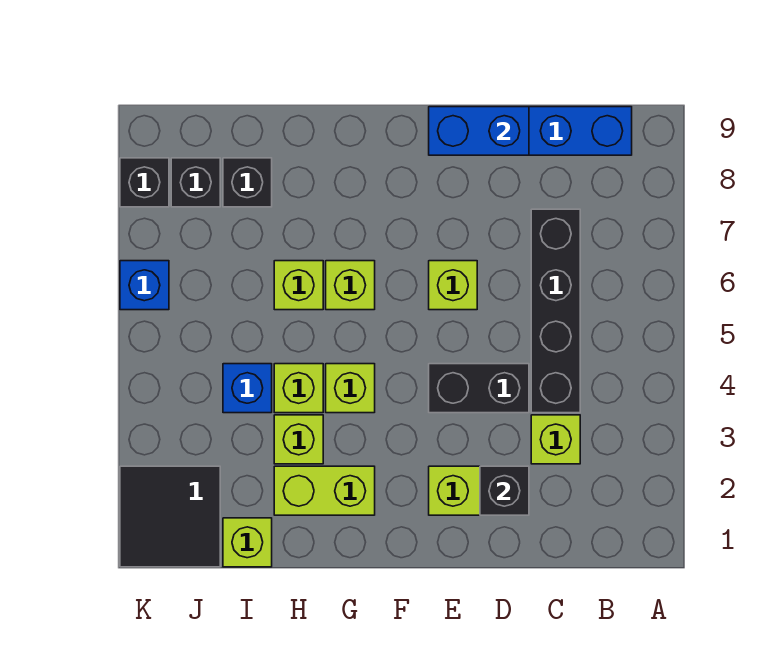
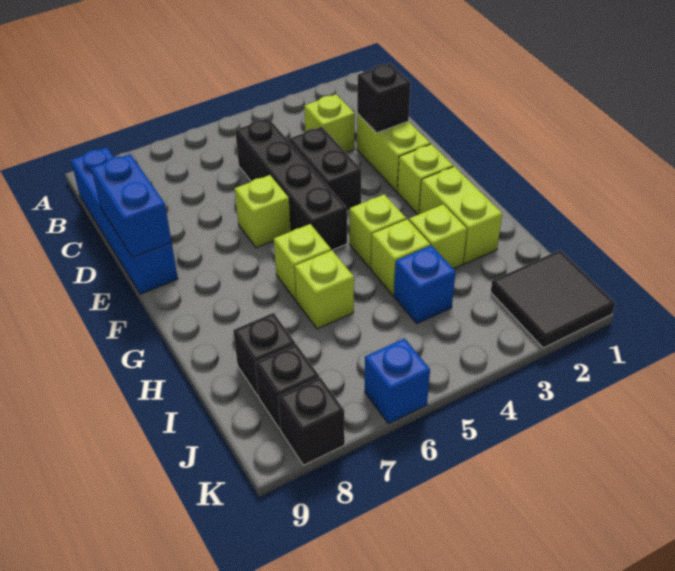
black 1x4 brick [531,209,580,413] -> black 1x4 brick turned to [235,118,347,250]
lime 1x1 brick [223,518,272,567] -> lime 1x1 brick moved to [397,144,453,215]

